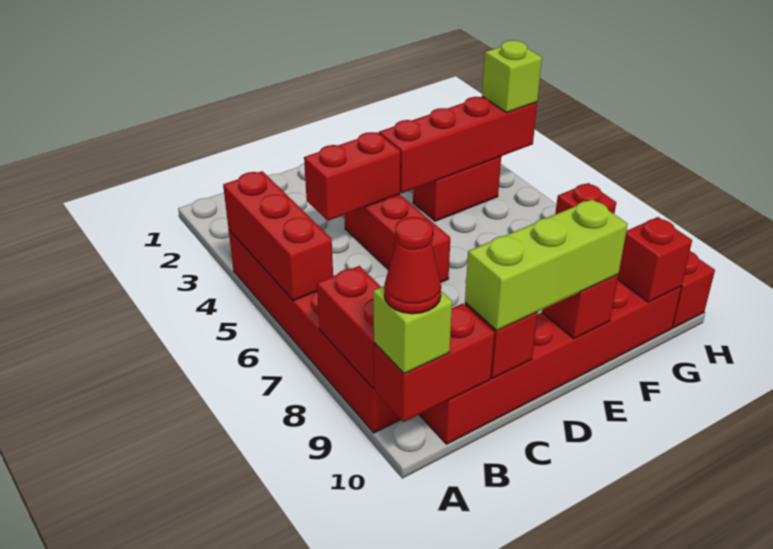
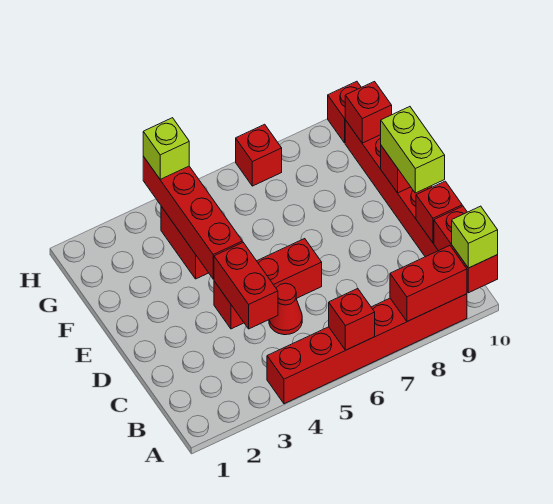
red 1x3 brick [223,171,333,301] -> red 1x1 brick [329,289,375,350]
red 1x1 cone [384,217,441,314] -> red 1x1 cone moved to [269,283,302,335]
lime 1x3 brick [465,199,628,331] -> lime 1x2 brick [381,107,445,193]

